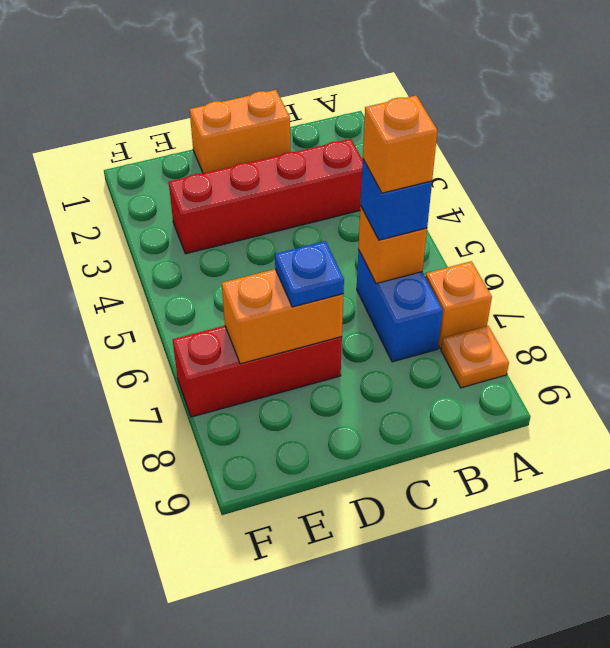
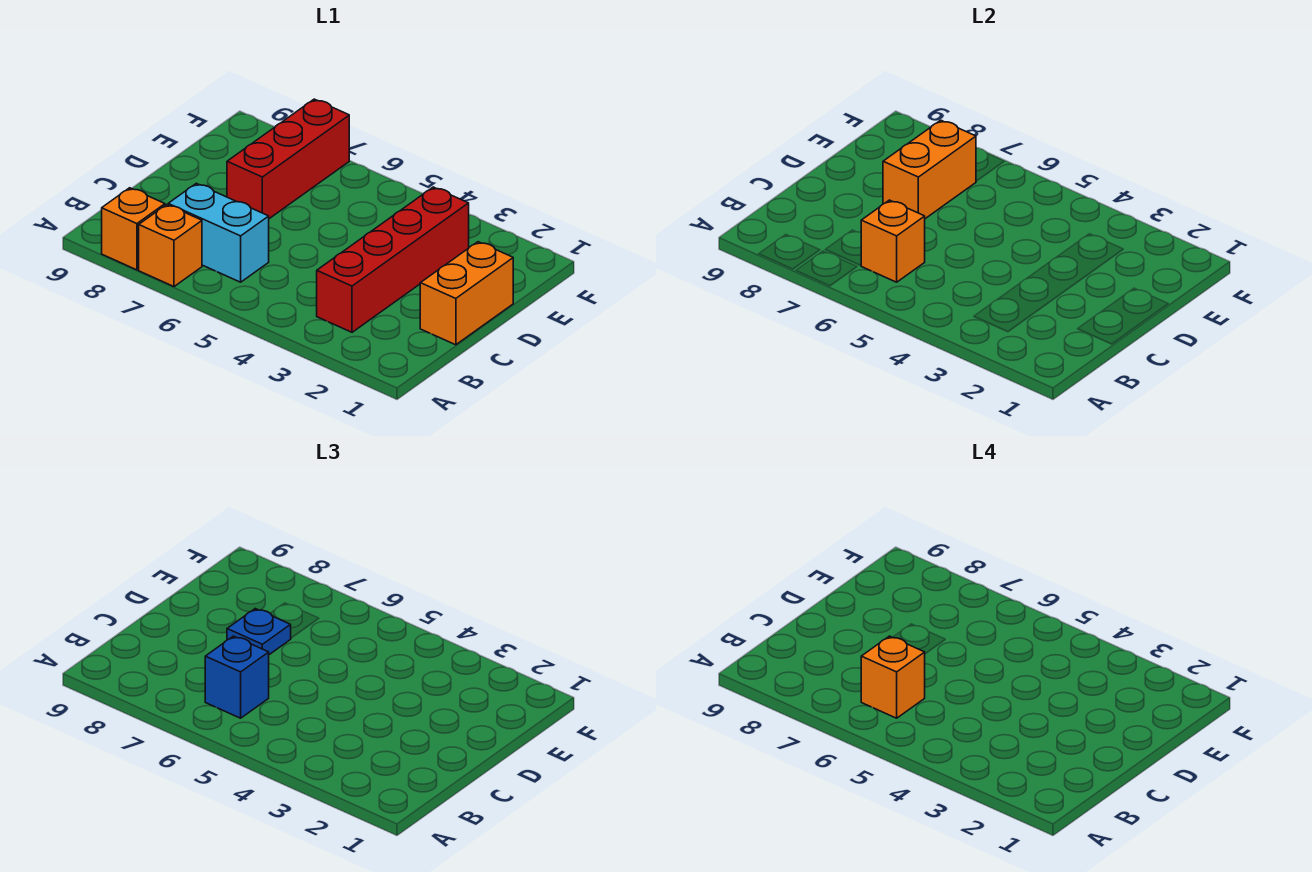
orange 1x1 plate [441,326,509,388] -> orange 1x1 brick [102,188,165,270]
blue 1x2 brick [357,250,443,362] -> cyan 1x2 brick [168,183,269,282]

